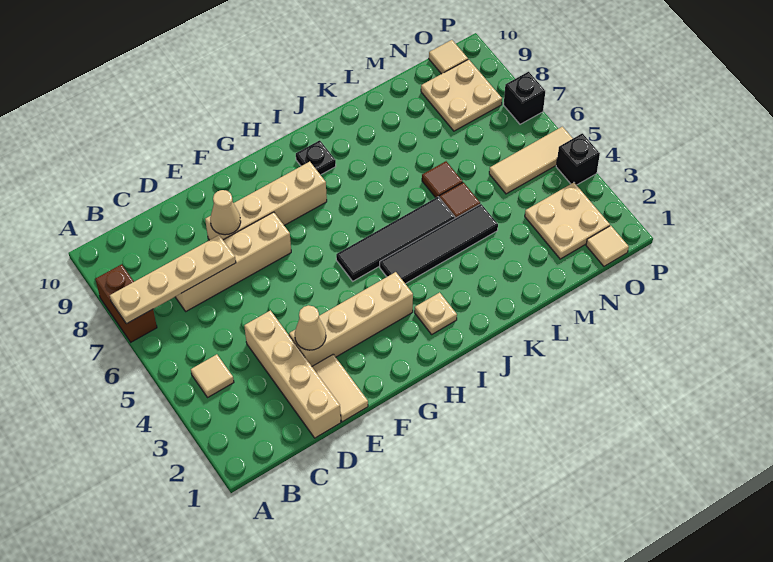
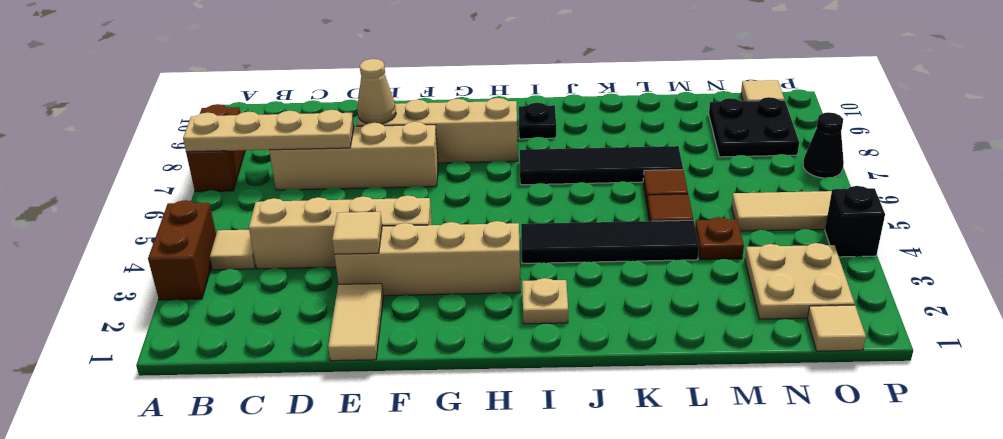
none -> brown 1x2 brick [148,200,216,300]
tan 1x4 brick [244,310,341,438] -> tan 1x4 brick turned to [249,195,432,269]
tan 1x1 cone [295,305,326,350] -> tan 1x1 tile [332,212,382,254]
black 1x4 tile [336,197,455,281] -> black 1x4 tile moved to [520,146,683,185]
none -> brown 1x1 plate [695,217,744,260]
tan 2x2 plate [421,59,502,131] -> black 2x2 plate [709,97,799,157]
black 1x1 brick [504,72,545,124] -> black 1x1 cone [803,112,844,178]

